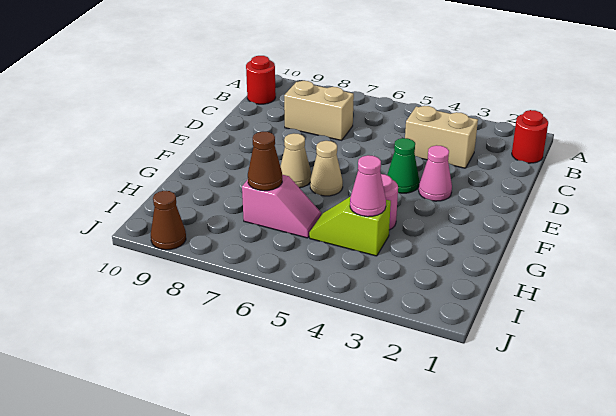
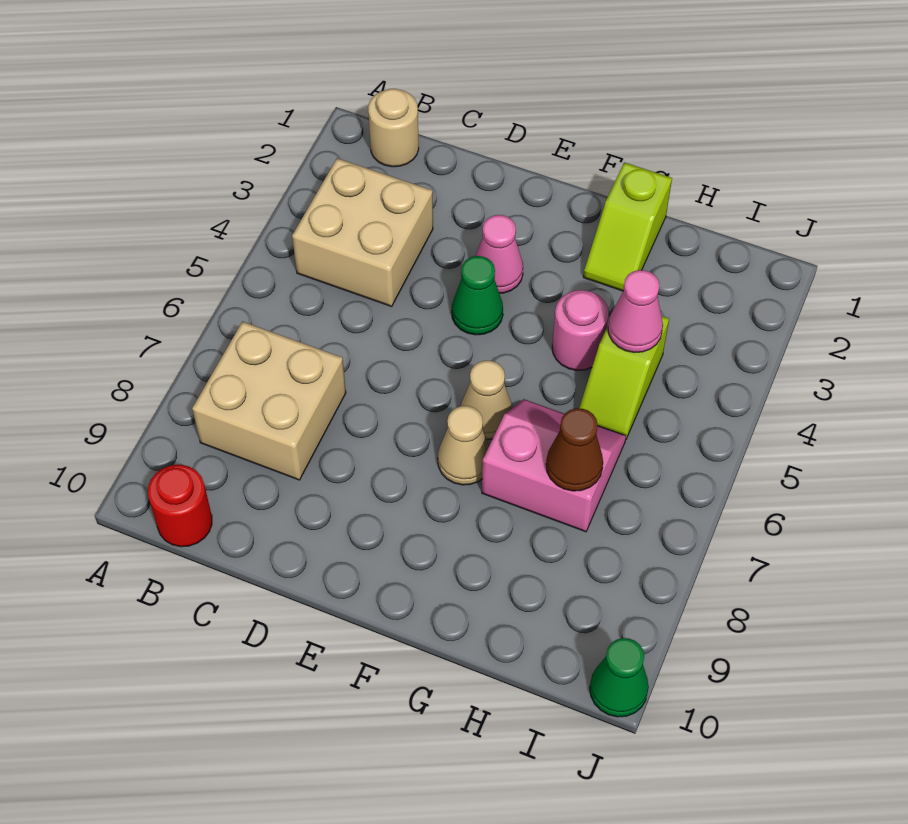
red 1x1 round brick [512,110,548,163] -> tan 1x1 round brick [368,89,419,167]
tan 1x2 brick [405,106,478,168] -> tan 2x2 brick [292,158,433,306]
tan 1x2 brick [284,81,354,140] -> tan 2x2 brick [192,322,346,480]
none -> lime 1x2 slope [583,162,672,291]
pink 1x2 slope [242,175,321,238] -> pink 2x2 slope [482,399,626,532]
brown 1x1 cone [151,191,186,250] -> none
none -> green 1x1 cone [590,638,649,717]

